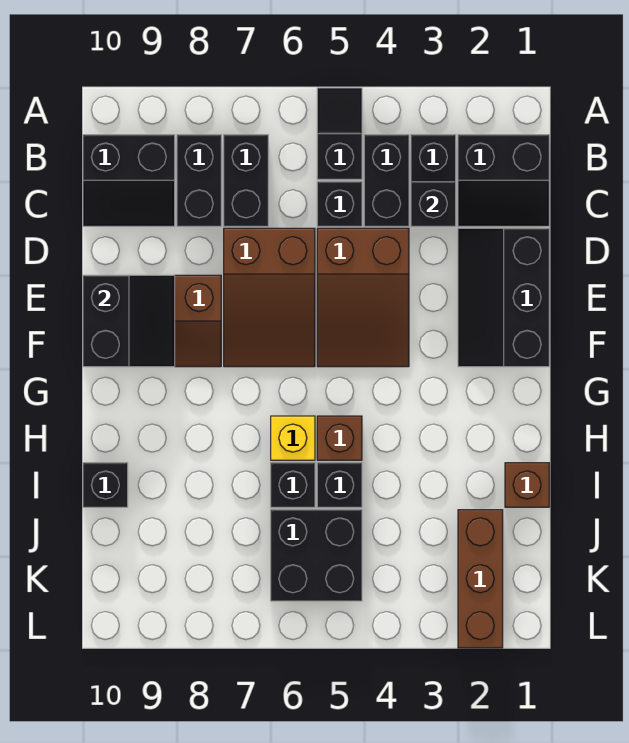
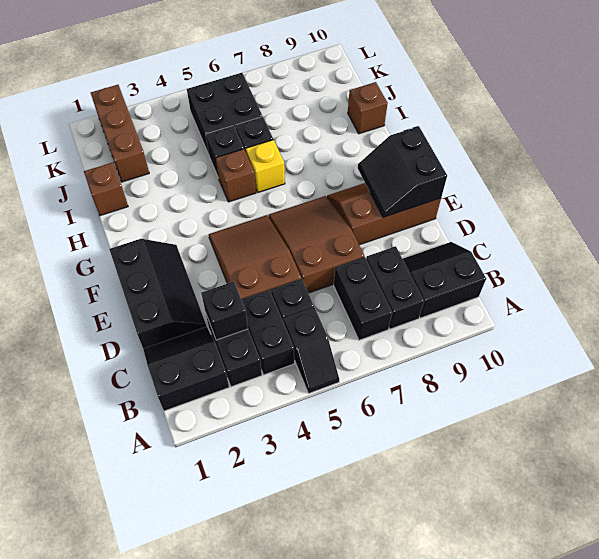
black 1x1 brick [83,463,128,507] -> brown 1x1 brick [348,82,388,134]

